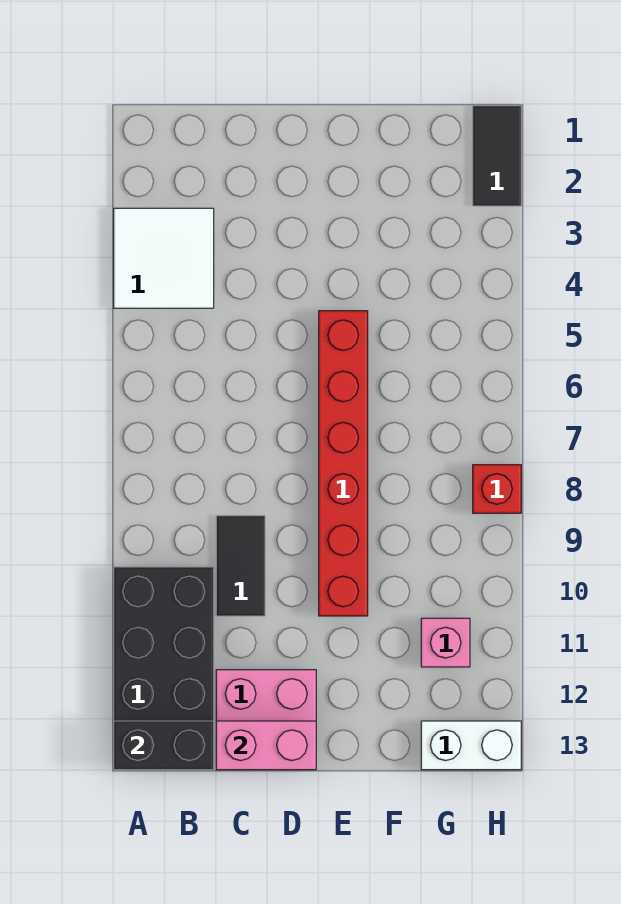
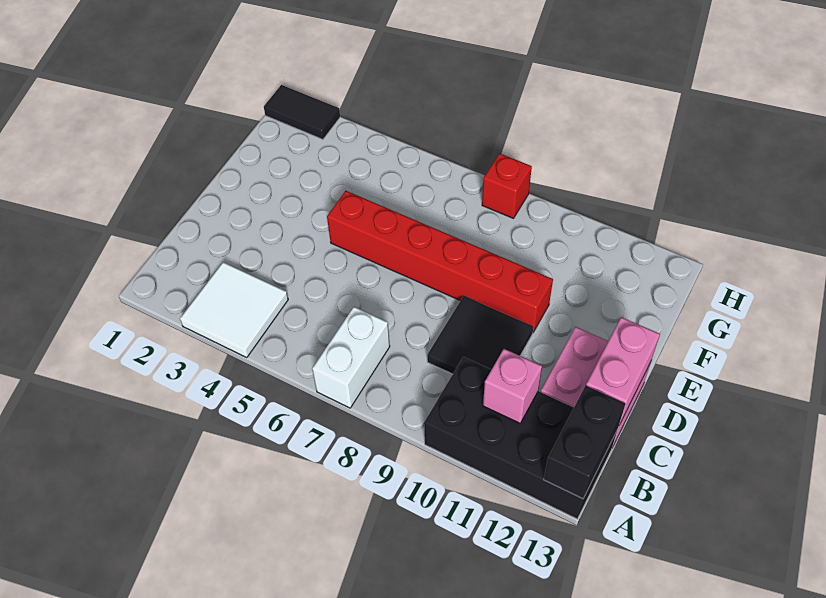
black 1x2 tile [216,516,265,616] -> black 2x2 tile [427,296,533,374]
pink 1x1 brick [421,618,470,667] -> pink 1x1 brick moved to [483,349,542,423]
white 1x2 brick [421,721,521,770] -> white 1x2 brick moved to [312,307,390,408]

